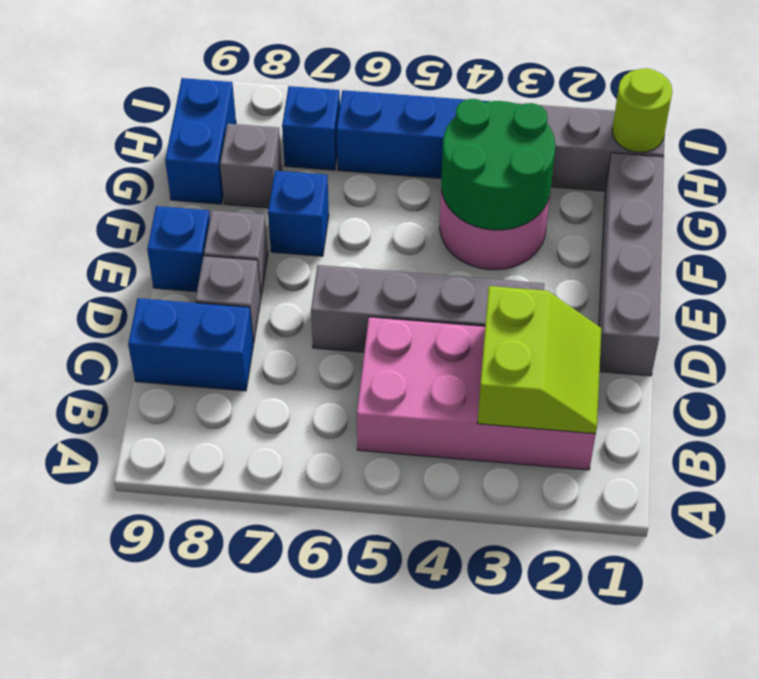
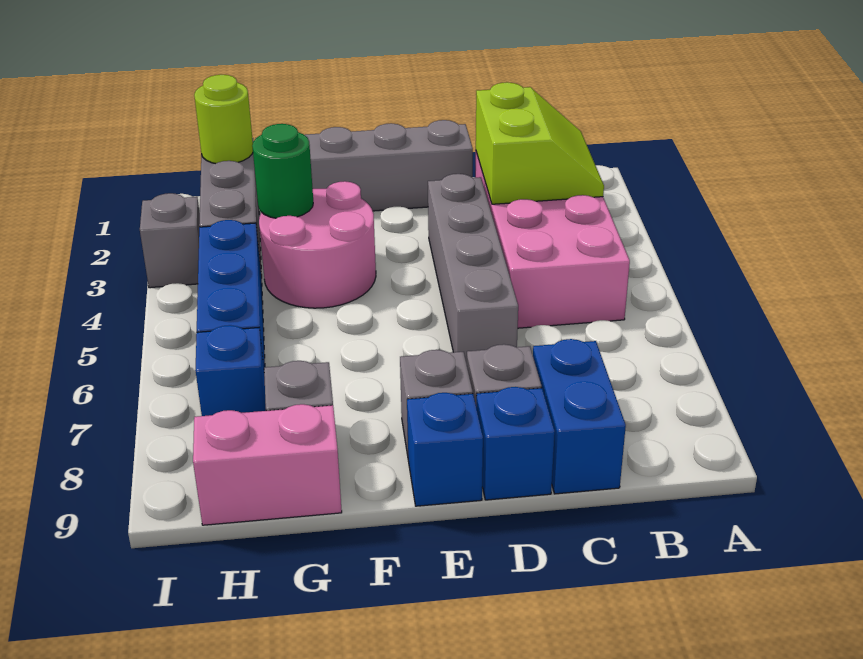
lime 2x2 slope [477,286,601,434] -> lime 2x2 slope turned to [476,82,604,204]
green 2x2 round brick [441,99,555,230] -> green 1x1 round brick [252,124,313,218]
blue 1x1 brick [268,171,329,256] -> blue 1x1 brick moved to [476,387,555,500]
blue 1x2 brick [165,78,236,204] -> pink 1x2 brick [193,404,342,525]
none -> grey 1x1 brick [140,193,200,288]

